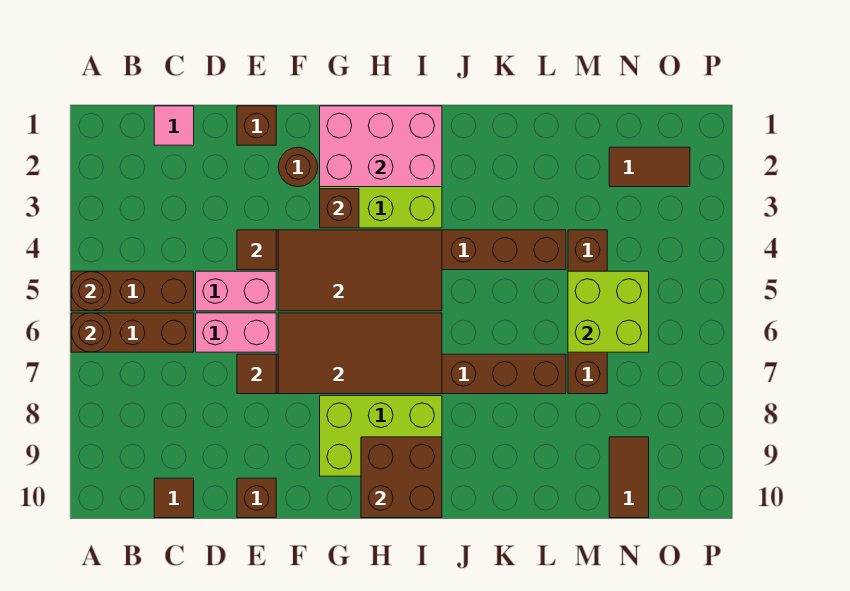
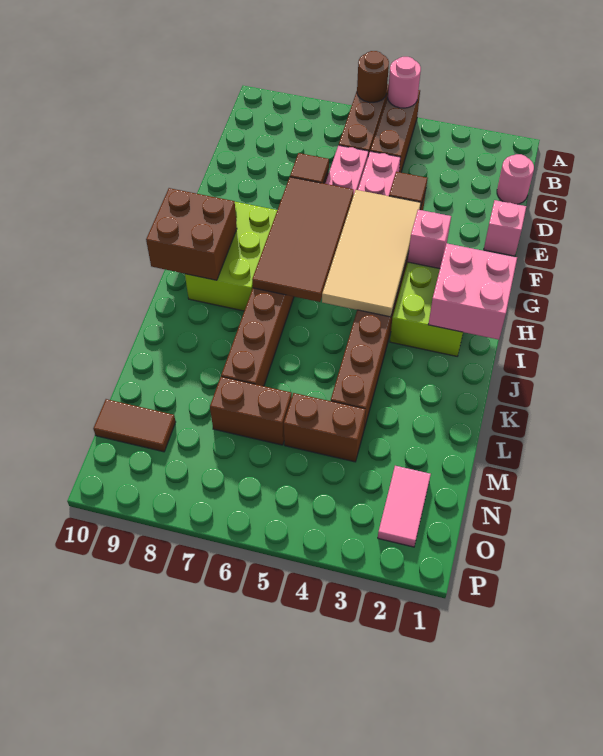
brown 1x1 round brick [71,272,111,311] -> pink 1x1 round brick [388,57,421,108]
pink 1x1 tile [154,106,194,145] -> pink 1x1 round brick [497,154,534,204]
brown 1x1 tile [154,478,194,518] -> none
brown 1x1 brick [237,106,276,145] -> pink 1x1 brick [484,200,526,256]
brown 1x1 brick [237,478,276,518] -> none
brown 1x1 round brick [278,147,318,187] -> none
brown 2x4 tile [278,230,442,311] -> tan 2x4 tile [322,190,421,317]
pink 2x3 brick [320,106,442,187] -> pink 2x2 brick [428,244,517,340]
brown 1x1 brick [320,189,359,228] -> pink 1x1 brick [408,210,451,269]
lime 2x2 brick [568,271,649,352] -> none
brown 1x2 tile [609,147,690,187] -> pink 1x2 tile [378,466,431,547]

